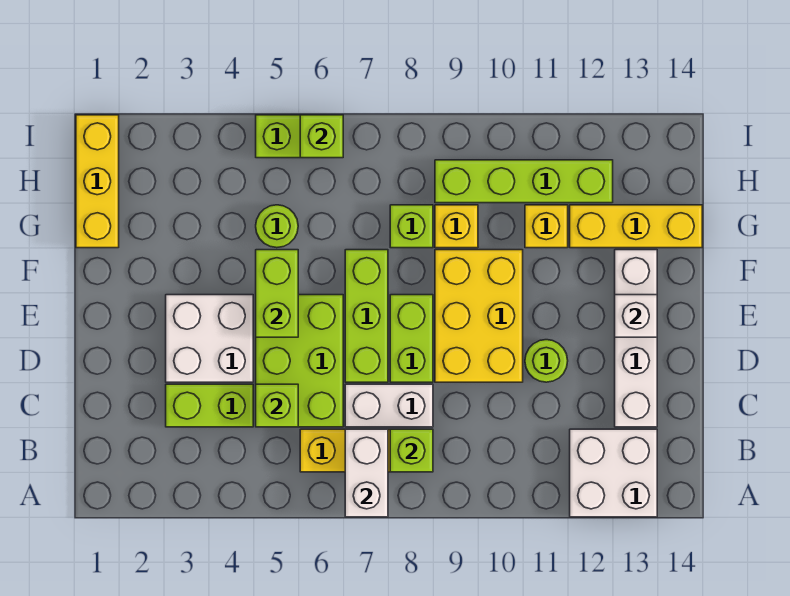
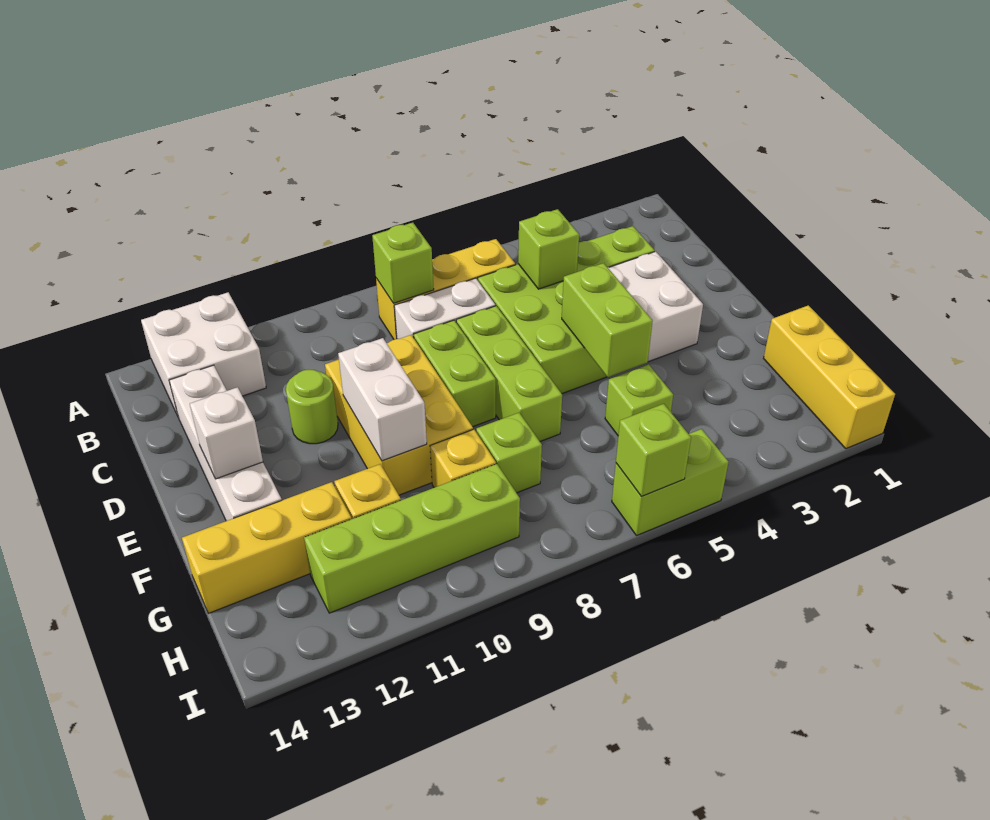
white 1x2 brick [345,429,388,517] -> white 1x2 brick moved to [338,338,427,461]
lime 1x1 round brick [256,205,298,248] -> lime 1x1 brick [605,364,673,435]

